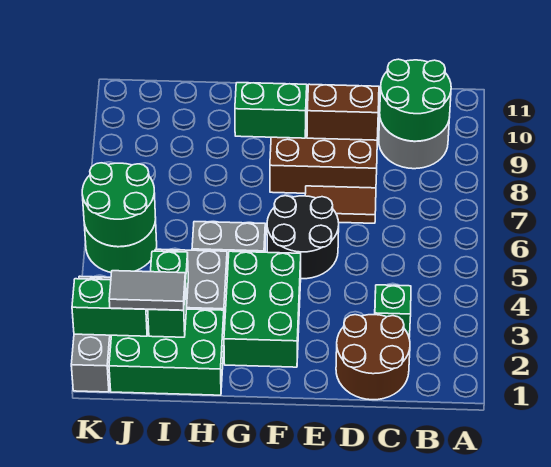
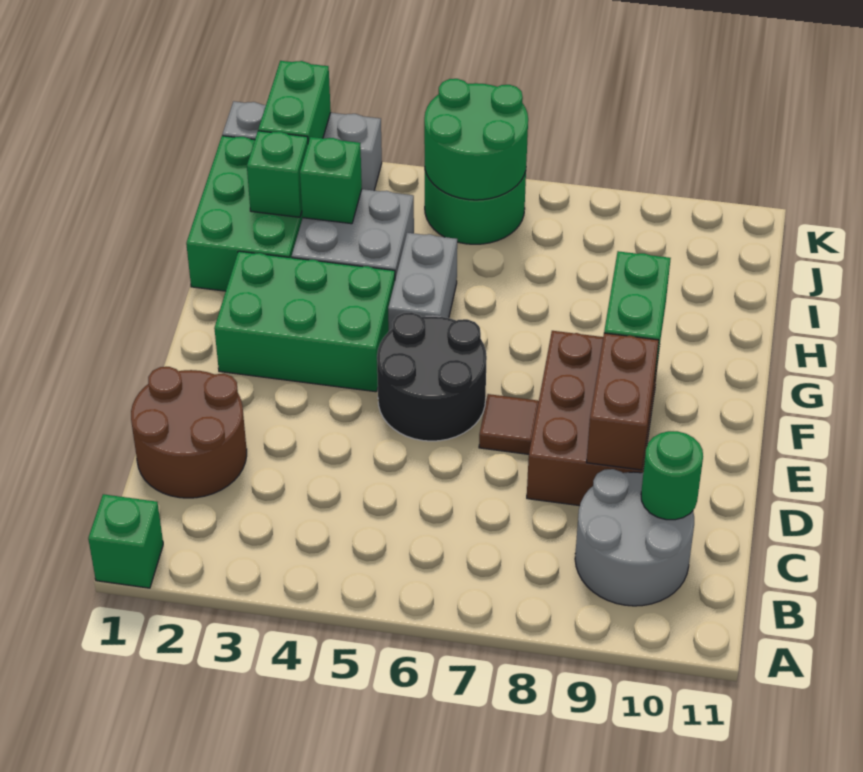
green 2x2 round brick [380,59,451,141] -> green 1x1 round brick [641,431,703,520]
green 1x1 brick [375,285,411,337] -> green 1x1 brick moved to [88,494,163,588]
brown 1x2 tile [305,186,376,223] -> brown 1x1 tile [479,394,539,454]
grey 1x2 tile [109,271,186,310] -> none

